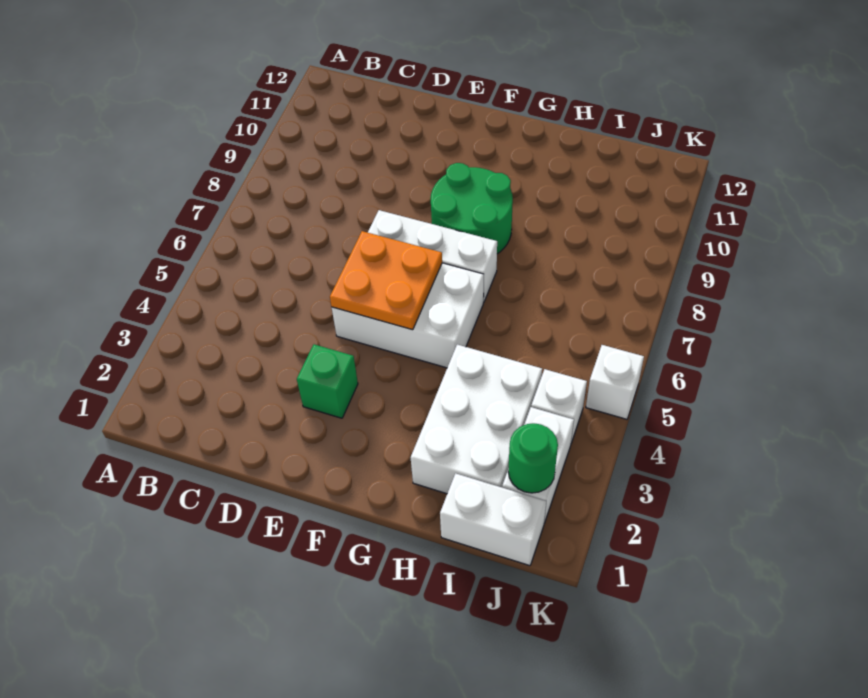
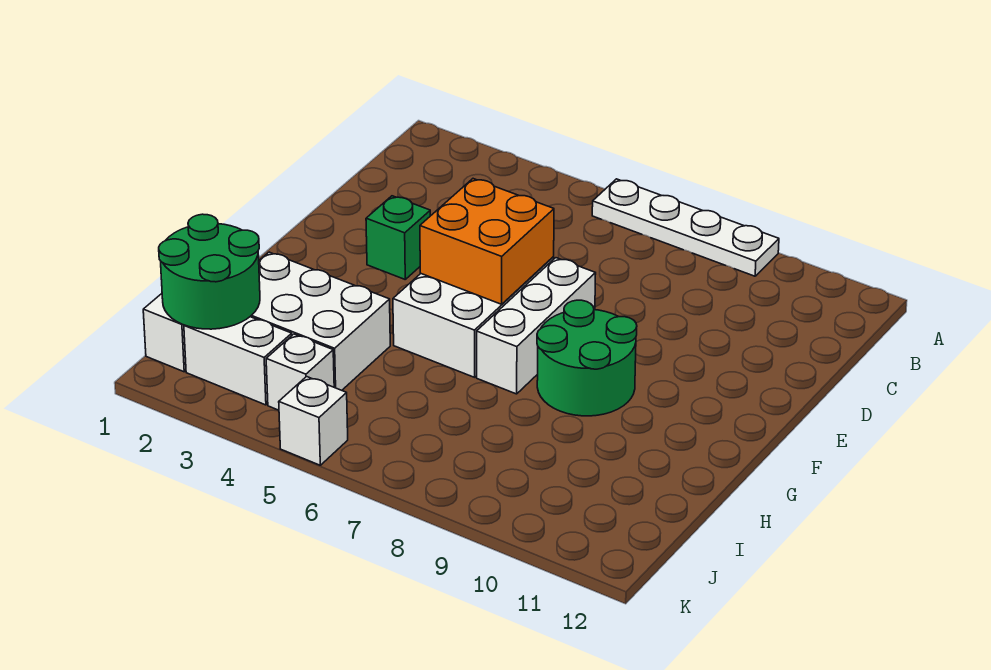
none -> white 1x4 plate [592,179,779,276]
orange 2x2 plate [330,231,442,330] -> orange 2x2 brick [420,179,554,304]
green 1x1 round brick [508,423,558,493] -> green 2x2 round brick [159,214,260,329]

